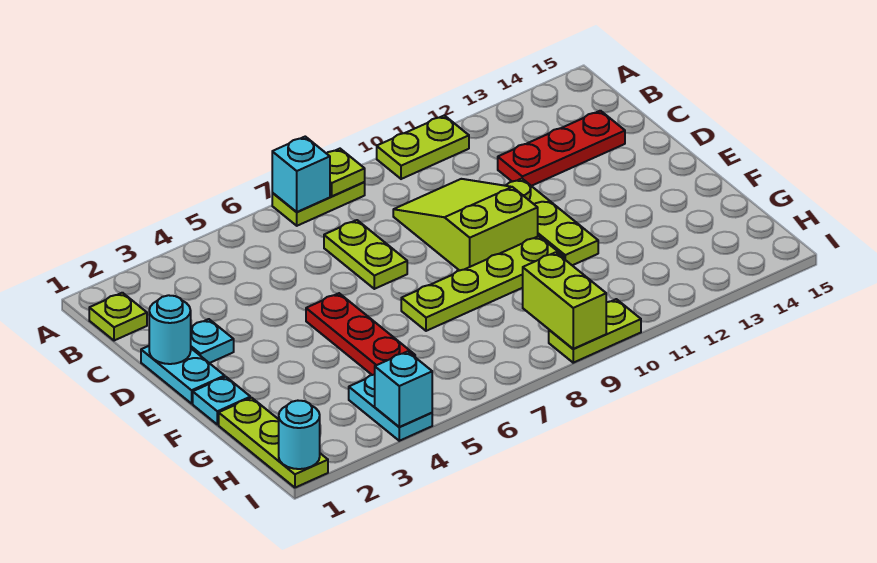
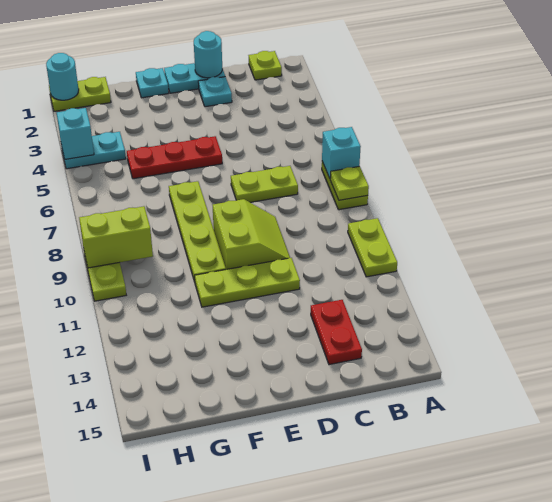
lime 2x3 slope [393,179,538,271] -> lime 2x2 slope [213,199,290,269]
red 1x3 plate [498,111,625,186] -> red 1x2 plate [311,300,362,365]
lime 1x3 plate [219,398,328,488] -> lime 1x2 plate [49,77,111,111]

